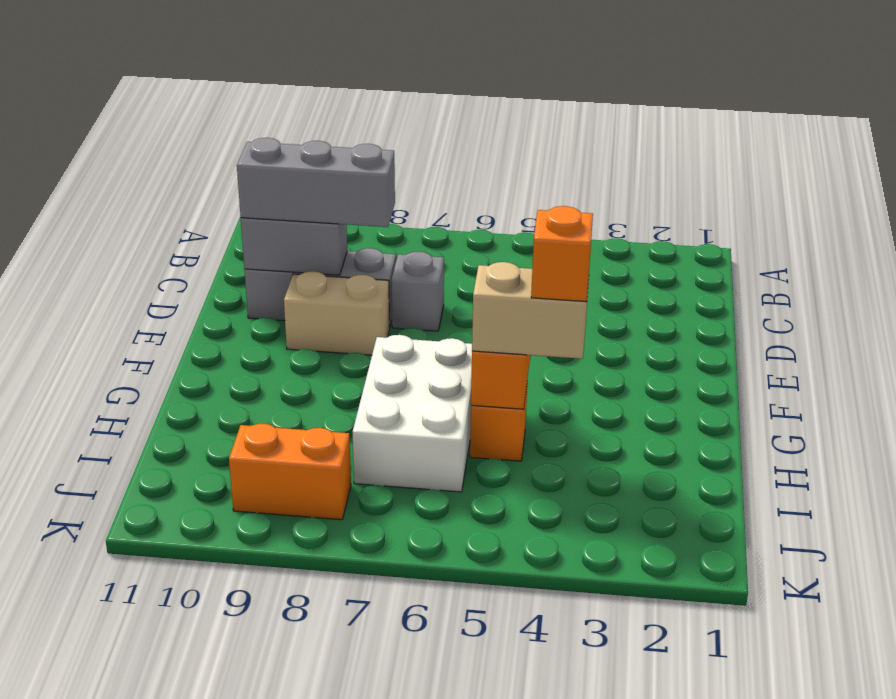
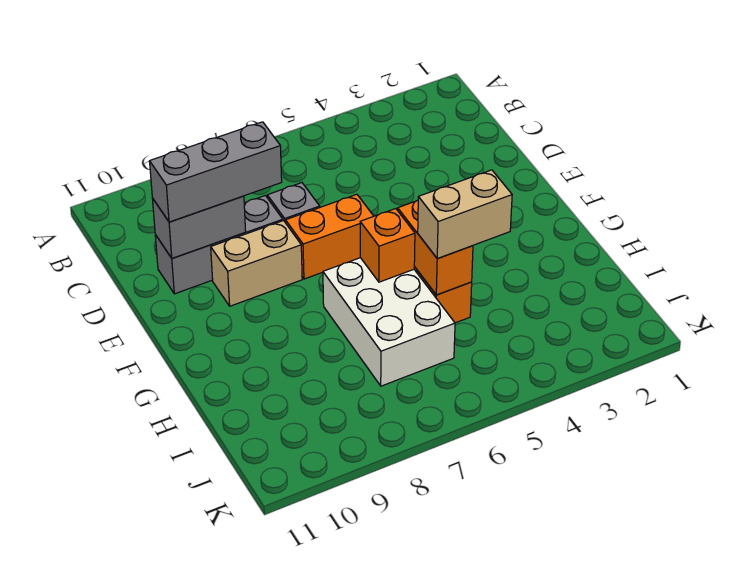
orange 1x1 brick [531,206,593,302] -> orange 1x1 brick moved to [360,209,415,282]
orange 1x2 brick [229,424,351,520] -> orange 1x2 brick moved to [285,194,374,279]

